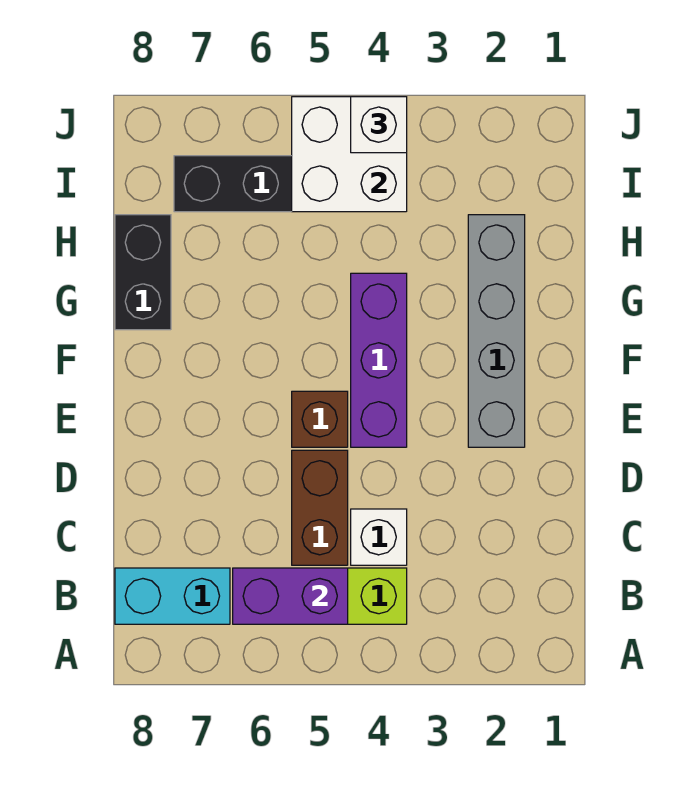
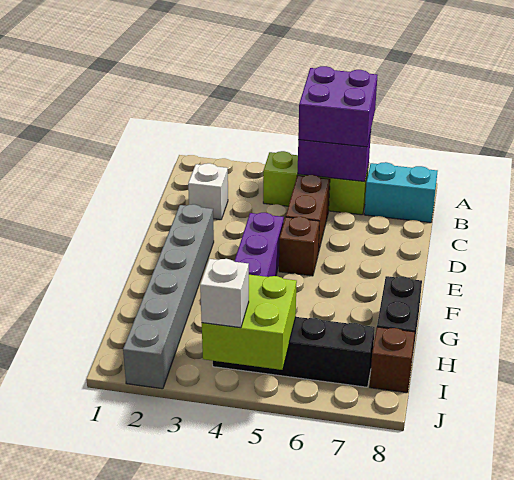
none -> purple 2x2 brick [298,66,378,147]
white 1x1 brick [351,509,407,565] -> white 1x1 brick moved to [188,163,228,220]
grey 1x4 brick [468,215,525,447] -> grey 1x6 brick [123,204,214,389]
white 2x2 brick [292,97,407,212] -> lime 2x2 brick [202,275,297,370]
none -> brown 1x1 brick [370,327,415,393]

